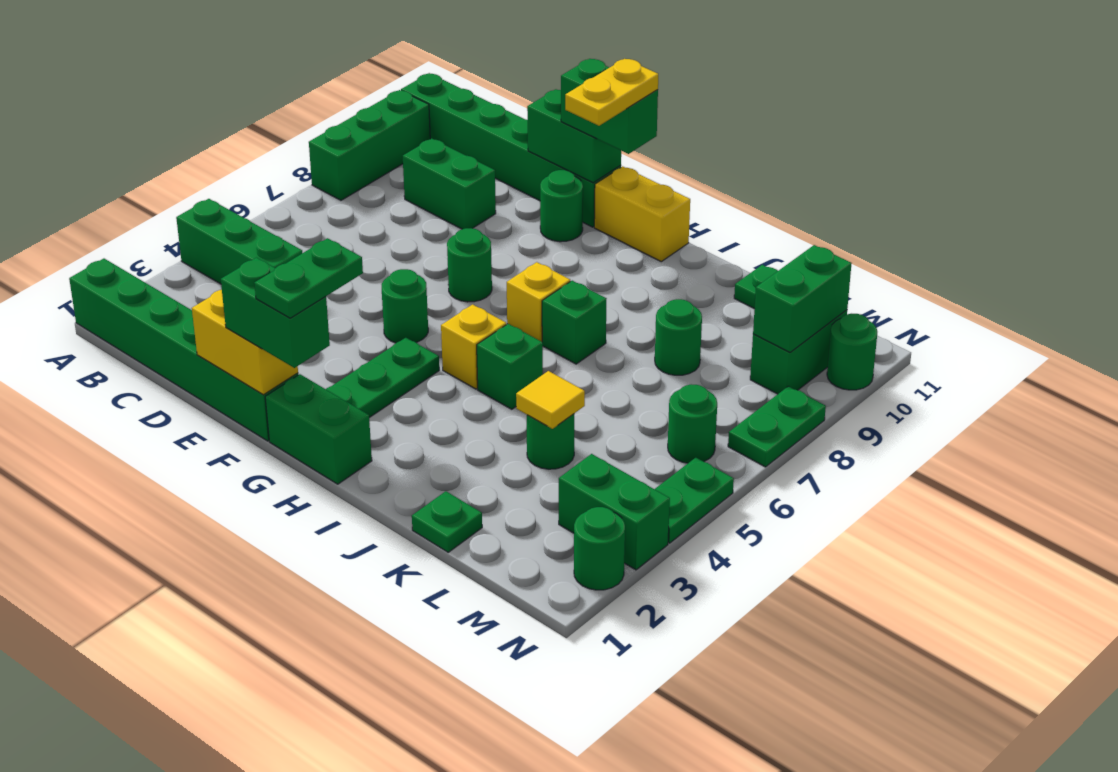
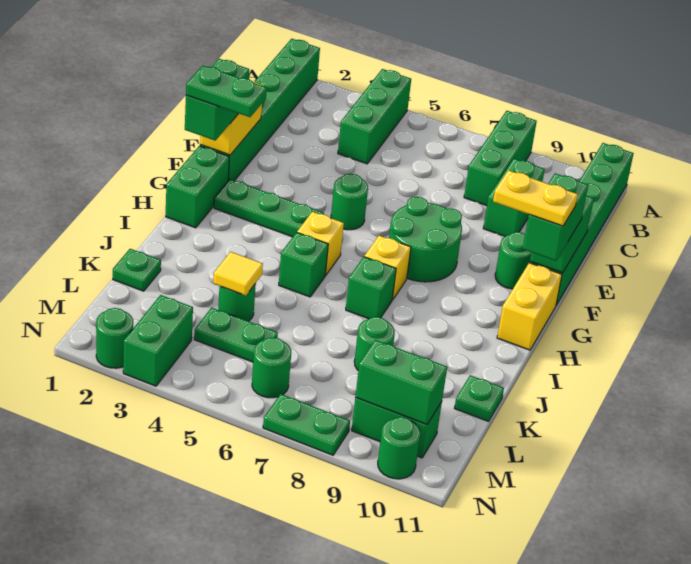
green 1x3 brick [309,90,430,200] -> green 1x3 brick turned to [464,111,537,206]
green 1x1 round brick [447,228,492,302] -> green 2x2 round brick [389,197,462,282]
green 1x2 plate [655,458,734,543] -> green 1x2 plate moved to [194,308,278,362]

